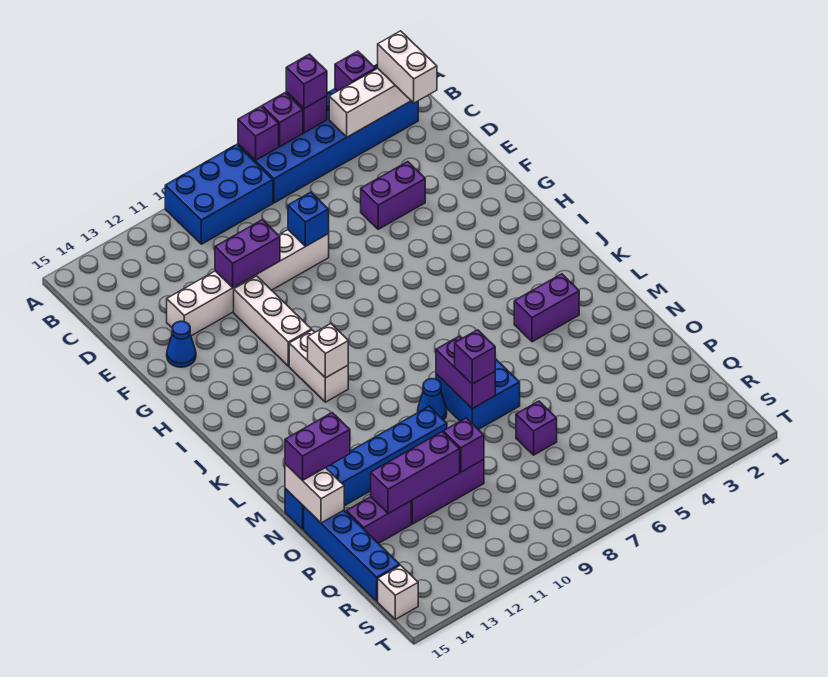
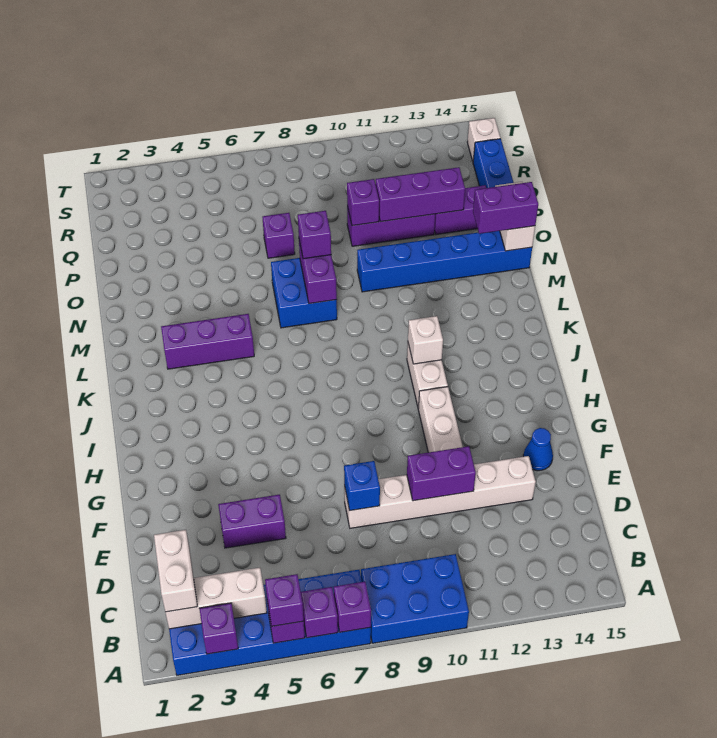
purple 1x2 brick [514,274,579,342] -> purple 1x3 brick [161,314,254,369]
blue 1x1 cone [418,379,447,420] -> none

